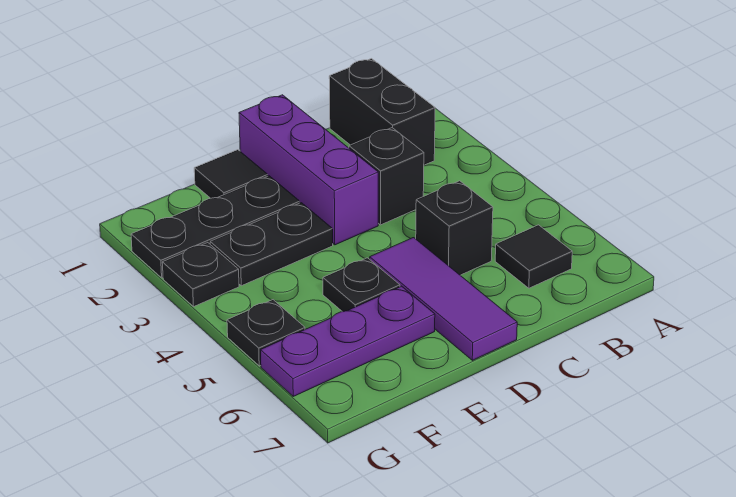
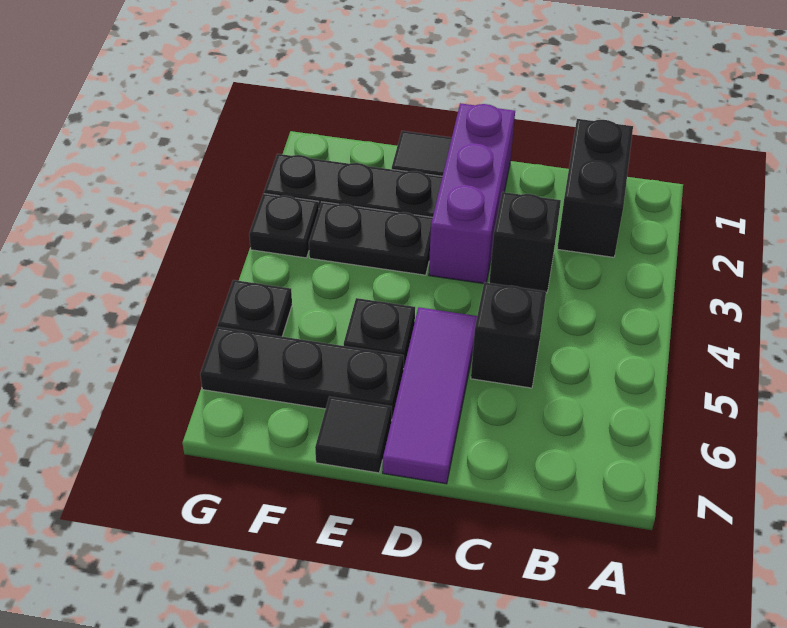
black 1x1 tile [495,225,572,288] -> black 1x1 tile moved to [315,396,392,473]
purple 1x3 plate [260,286,435,396] -> black 1x3 plate [200,327,404,417]

